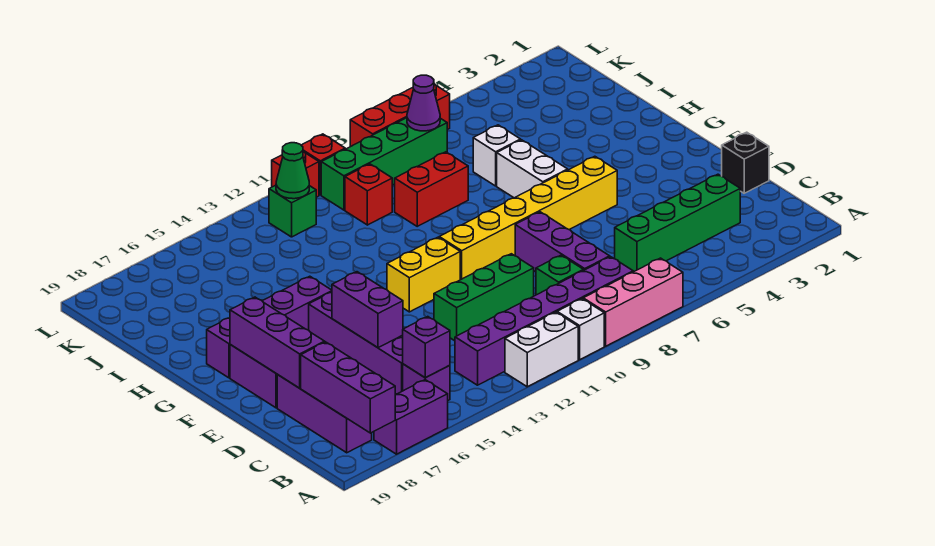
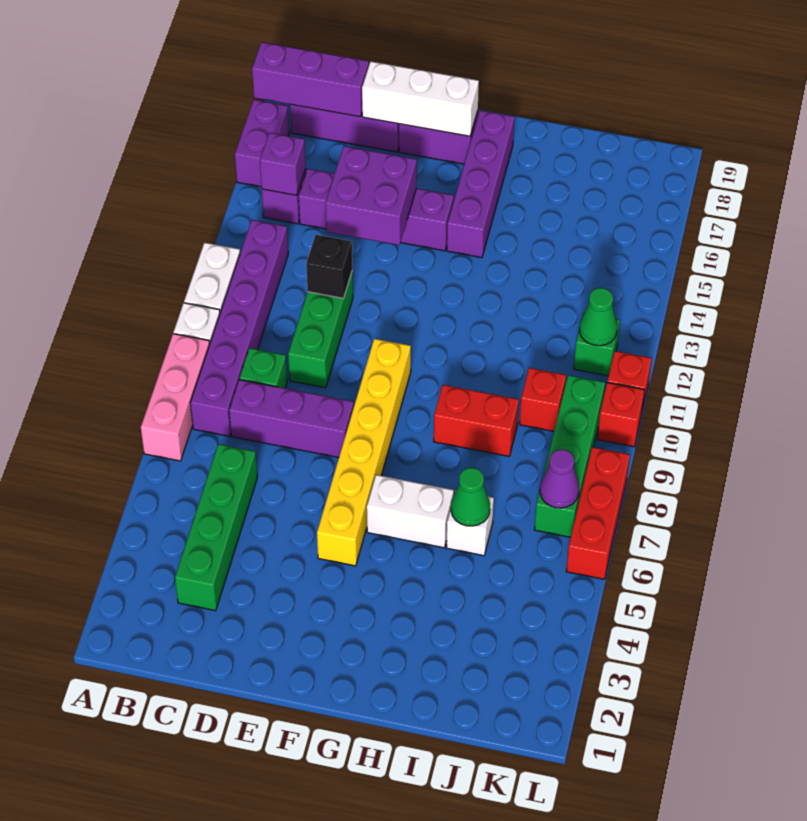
black 1x1 brick [722,132,769,193] -> black 1x1 brick moved to [306,235,352,298]
purple 1x2 brick [332,272,403,348] -> purple 2x2 brick [325,146,417,245]
purple 1x3 brick [230,297,325,388] -> white 1x3 brick [362,62,479,136]
yellow 1x2 brick [387,237,460,312] -> none
none -> green 1x1 cone [451,468,490,526]
red 1x2 brick [395,152,468,226] -> red 1x2 brick turned to [434,385,519,456]

